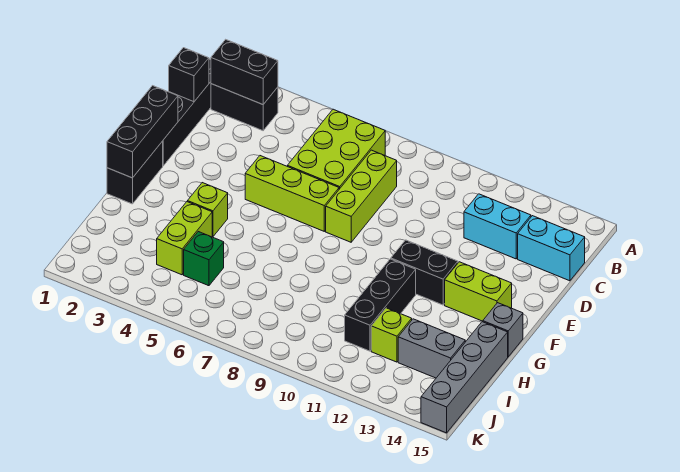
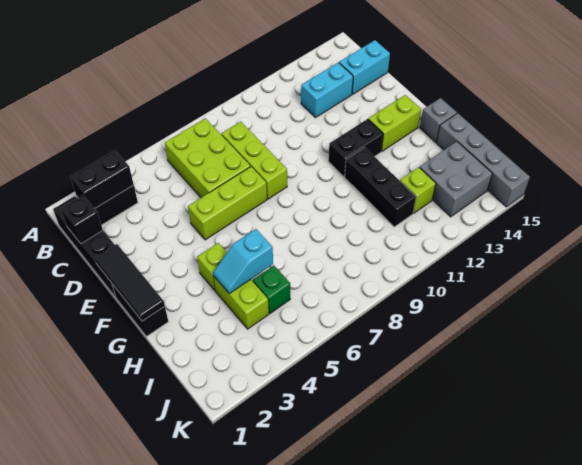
black 1x3 brick [107,86,178,178] -> black 1x3 tile [95,244,165,321]
none -> cyan 1x2 slope [213,229,273,294]
grey 1x2 brick [398,319,465,378] -> grey 2x2 brick [420,142,492,217]

